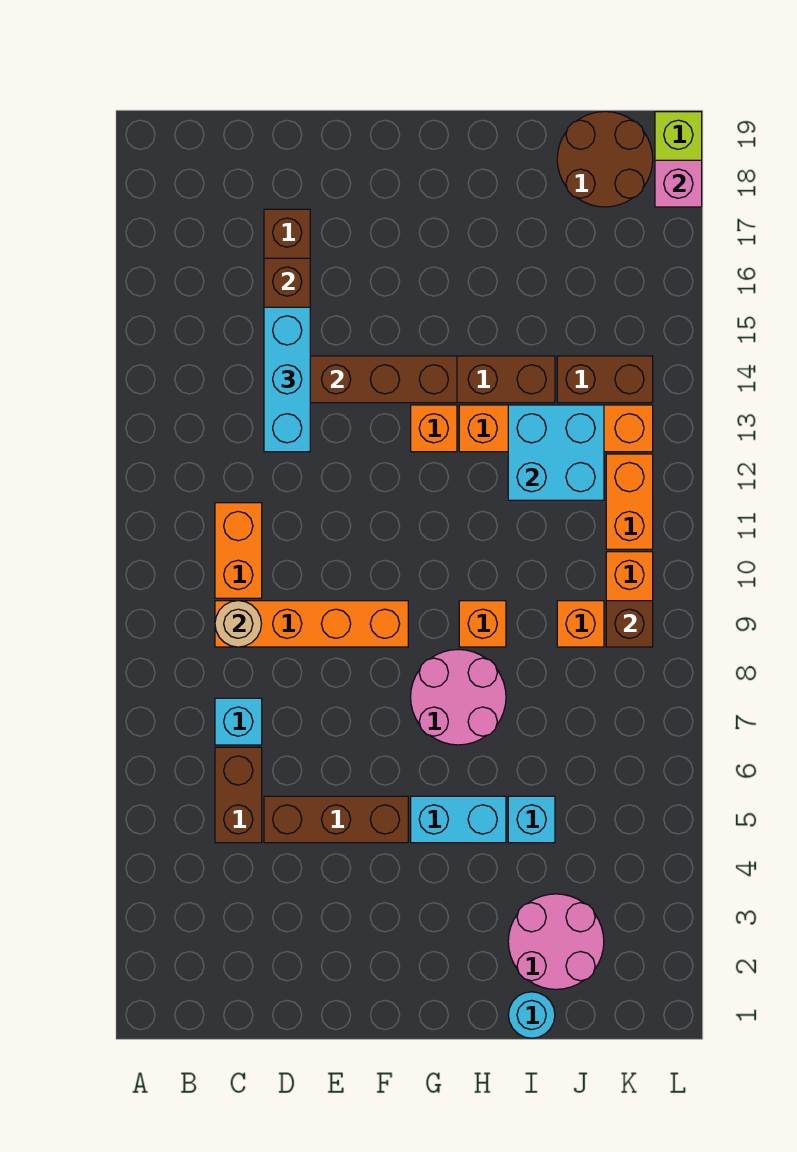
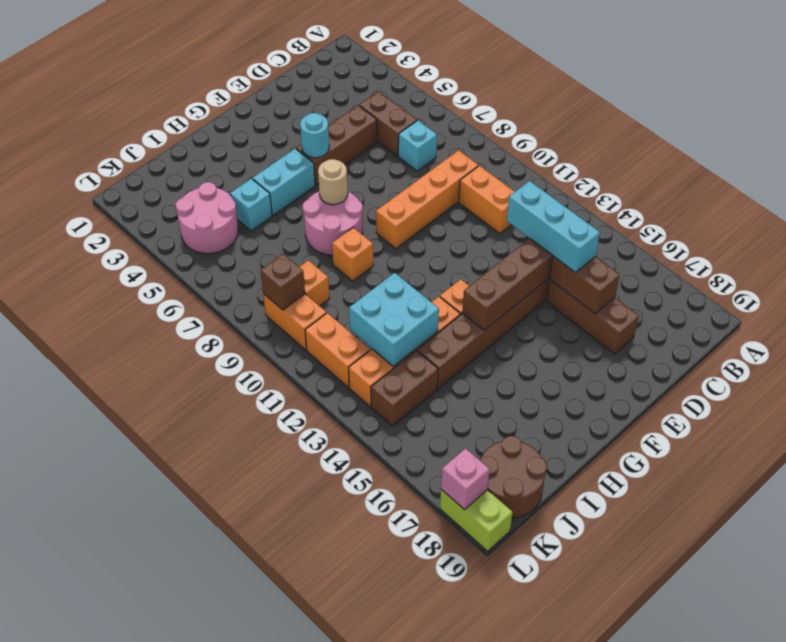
tan 1x1 round brick [215,601,261,647] -> tan 1x1 round brick moved to [318,159,348,205]
cyan 1x1 round brick [508,992,555,1038] -> cyan 1x1 round brick moved to [300,113,329,158]
pink 2x2 round brick [508,894,604,989] -> pink 2x2 round brick moved to [175,182,238,254]

